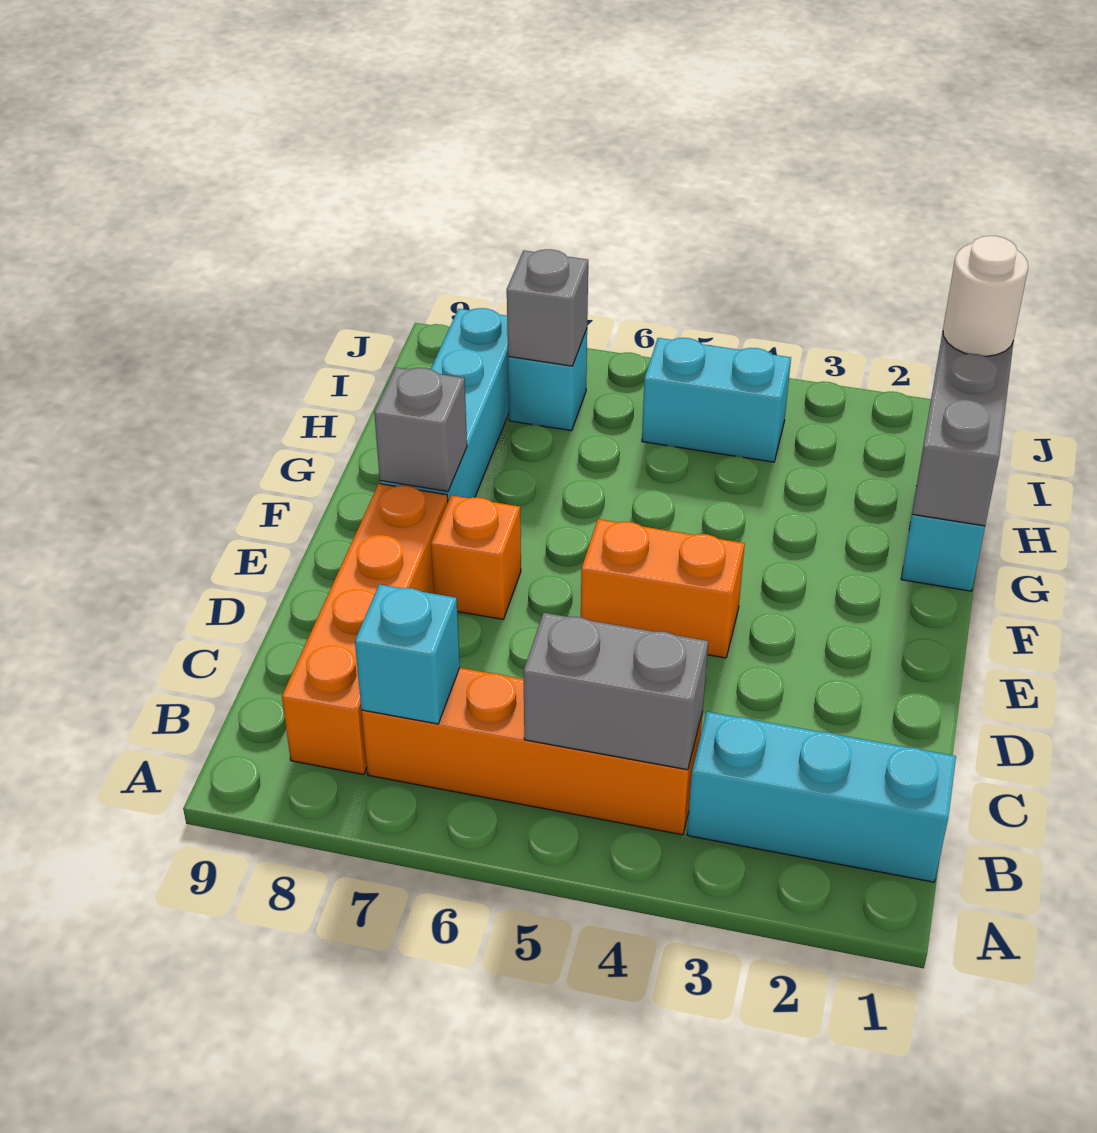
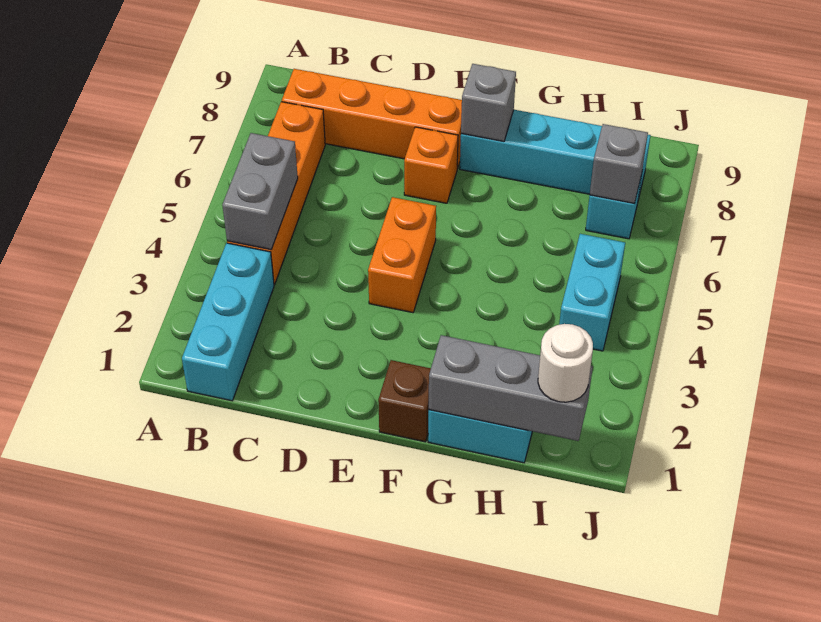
cyan 1x1 brick [355,584,460,724] -> none
none -> brown 1x1 brick [378,360,431,442]

